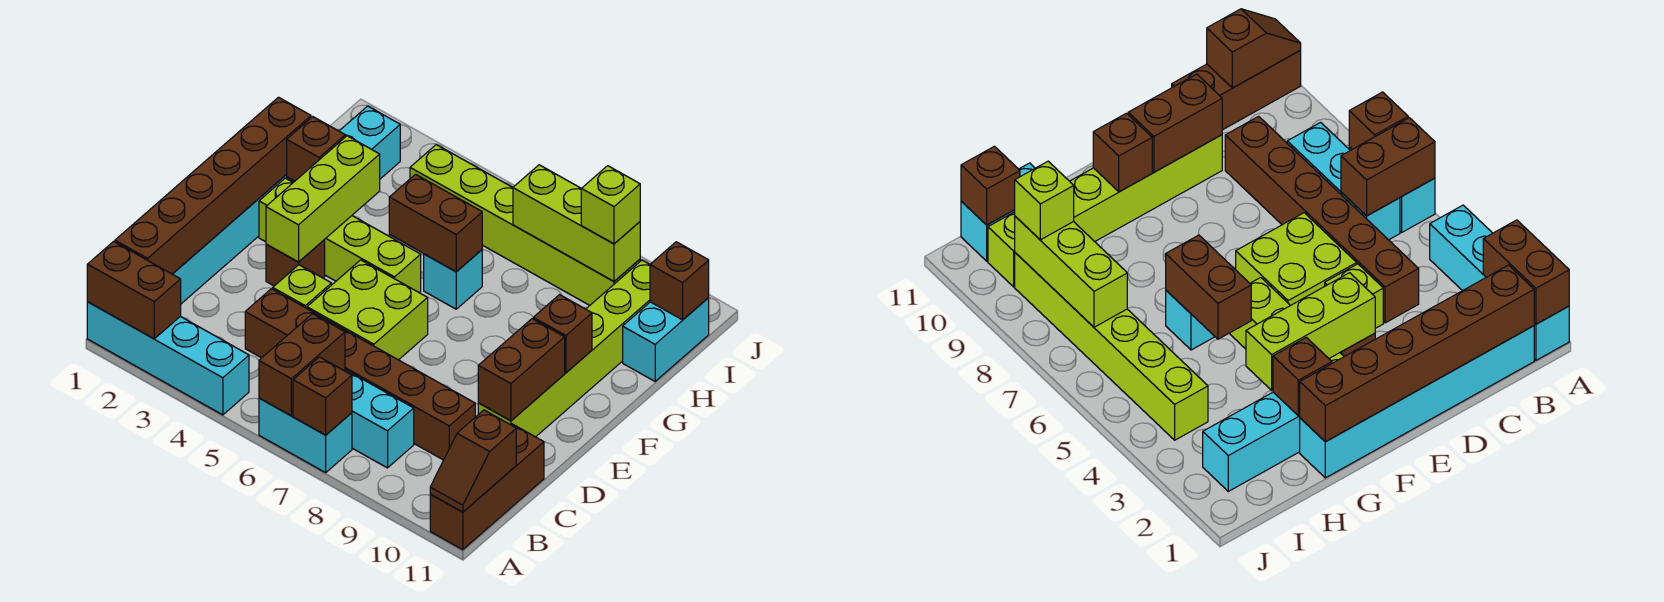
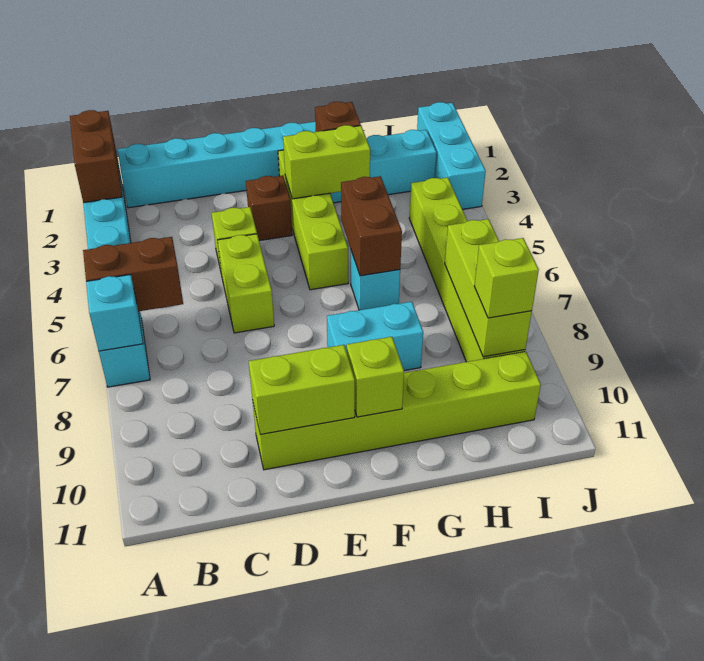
brown 1x1 brick [293,357,352,435] -> cyan 1x1 brick [86,275,143,351]
brown 1x3 brick [430,424,544,550] -> none
brown 1x2 slope [430,410,516,512] -> none
brown 1x6 brick [115,97,311,274] -> none
cyan 1x3 brick [344,370,414,468] -> cyan 1x3 brick moved to [417,102,486,209]
brown 1x6 brick [245,289,475,460] -> none
lime 2x2 brick [307,260,428,360] -> lime 1x2 brick [218,234,274,333]
brown 1x2 brick [478,319,565,421] -> lime 1x2 brick [249,345,355,435]
lime 1x3 brick [266,136,380,262] -> lime 1x2 brick [283,125,370,199]
brown 1x1 brick [533,295,592,373] -> lime 1x1 brick [347,337,404,417]
cyan 1x2 brick [623,297,709,381] -> cyan 1x2 brick moved to [327,302,423,371]
brown 1x1 brick [650,242,709,320] -> none

